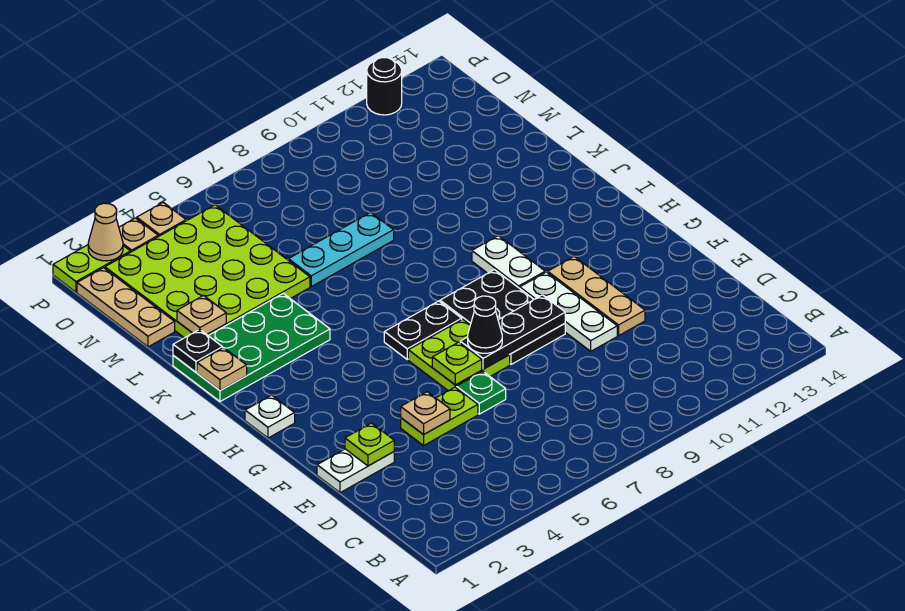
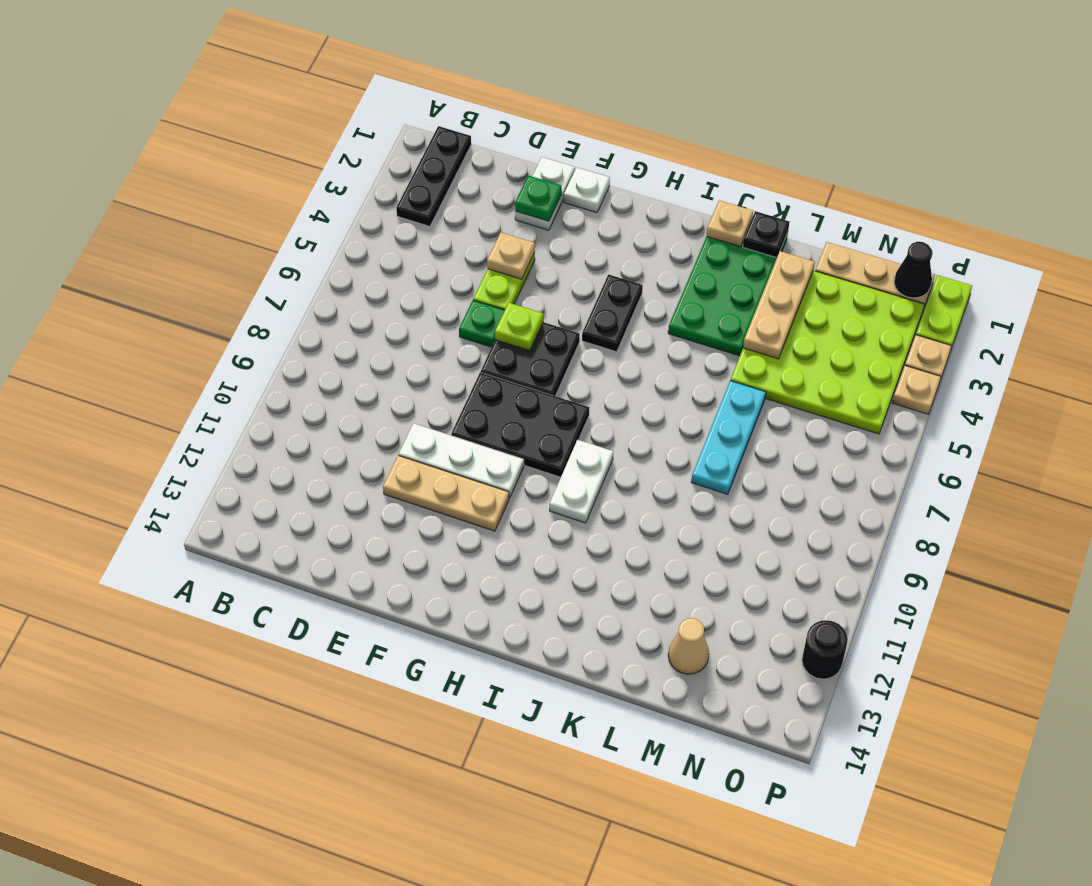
lime 1x1 plate [345,423,394,466] -> green 1x1 plate [515,175,562,221]
lime 2x2 plate [408,319,510,391] -> black 2x2 plate [481,322,580,396]
black 1x3 plate [460,295,565,369] -> black 1x3 plate moved to [396,126,471,226]
black 1x1 cone [468,296,502,353] -> black 1x1 cone moved to [894,242,932,298]
white 1x1 plate [245,395,295,438] -> white 1x1 plate moved to [564,167,610,213]
black 1x2 plate [384,301,462,359] -> black 1x2 plate moved to [582,275,643,352]
white 1x2 plate [472,236,545,288] -> white 1x2 plate turned to [550,440,613,523]
tan 1x1 plate [177,296,226,335] -> tan 1x3 plate [743,251,815,359]
tan 1x1 cone [88,203,123,261] -> tan 1x1 cone moved to [668,618,709,674]

